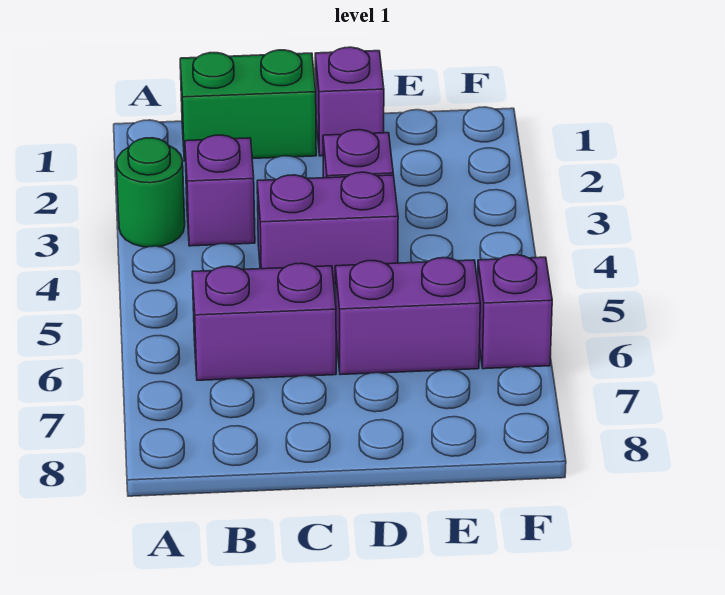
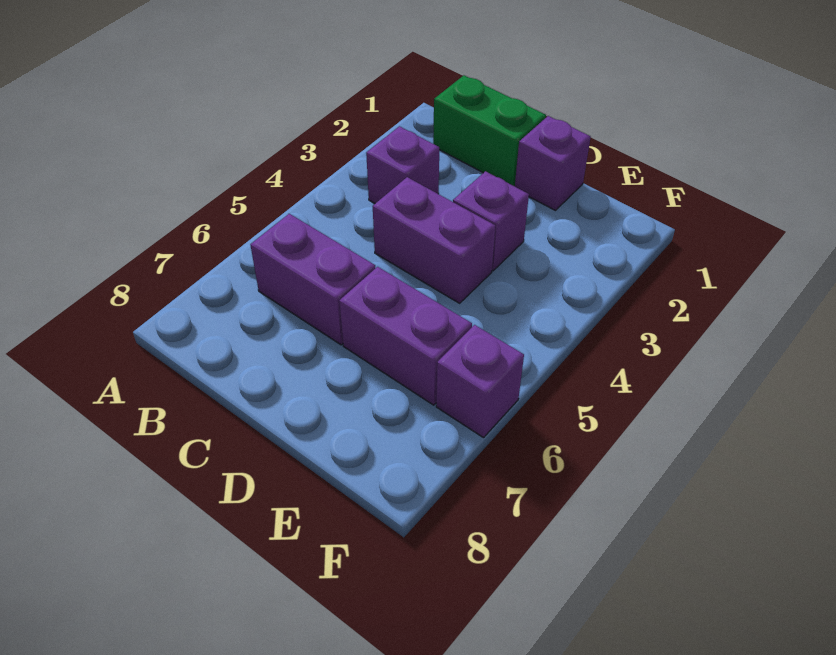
green 1x1 round brick [116,138,185,247] -> none

